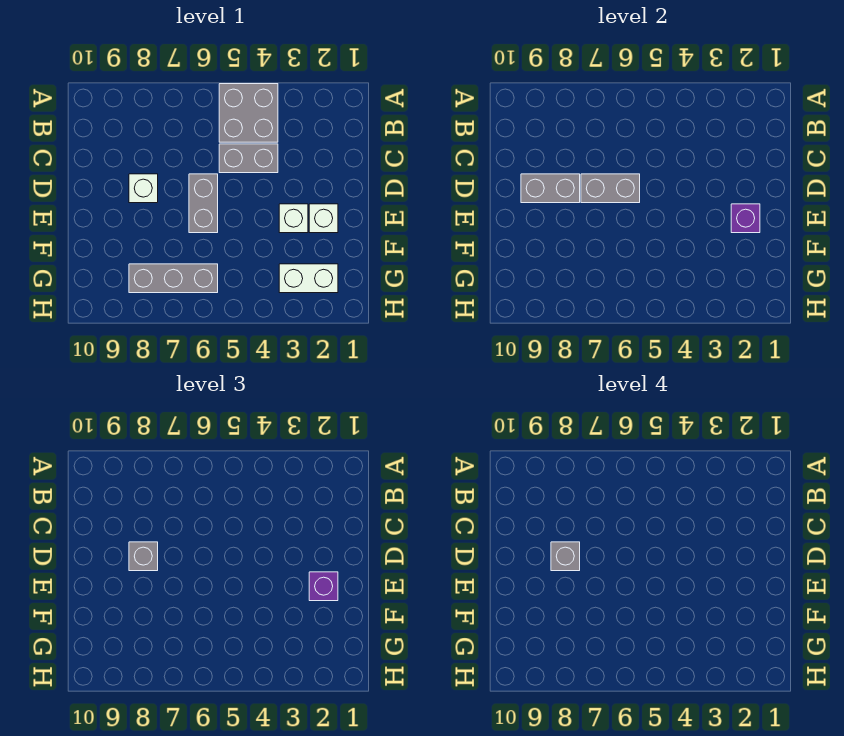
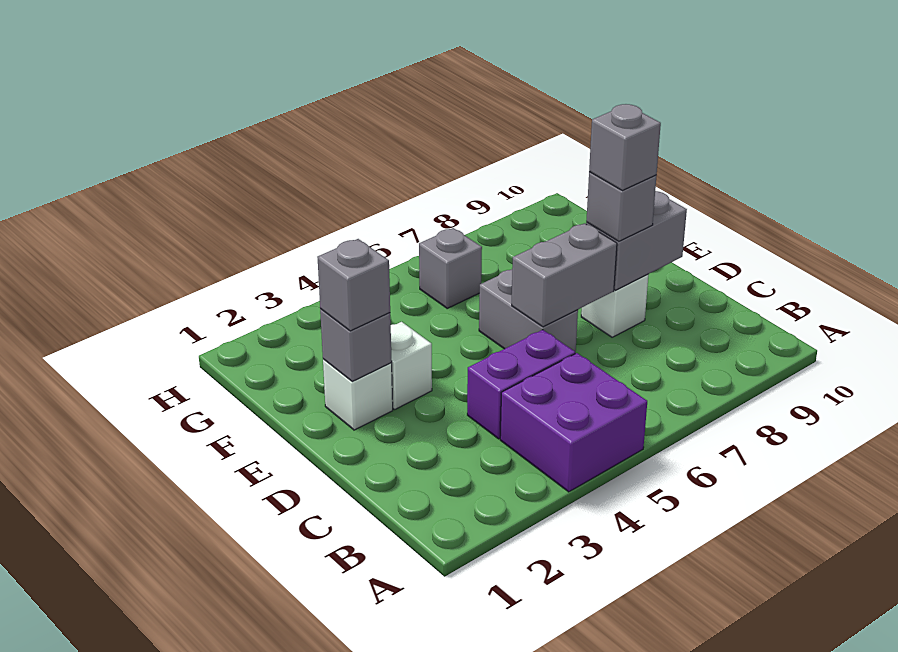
grey 2x2 brick [219,84,278,142] -> purple 2x2 brick [500,353,647,492]
grey 1x2 brick [219,144,278,173] -> purple 1x2 brick [467,330,575,439]
purple 1x1 brick [731,204,760,233] -> grey 1x1 brick [320,309,392,381]
purple 1x1 brick [309,572,338,601] -> grey 1x1 brick [317,239,390,331]
white 1x2 brick [279,264,338,293] -> none
grey 1x3 brick [129,264,218,293] -> grey 1x1 brick [419,228,482,308]

